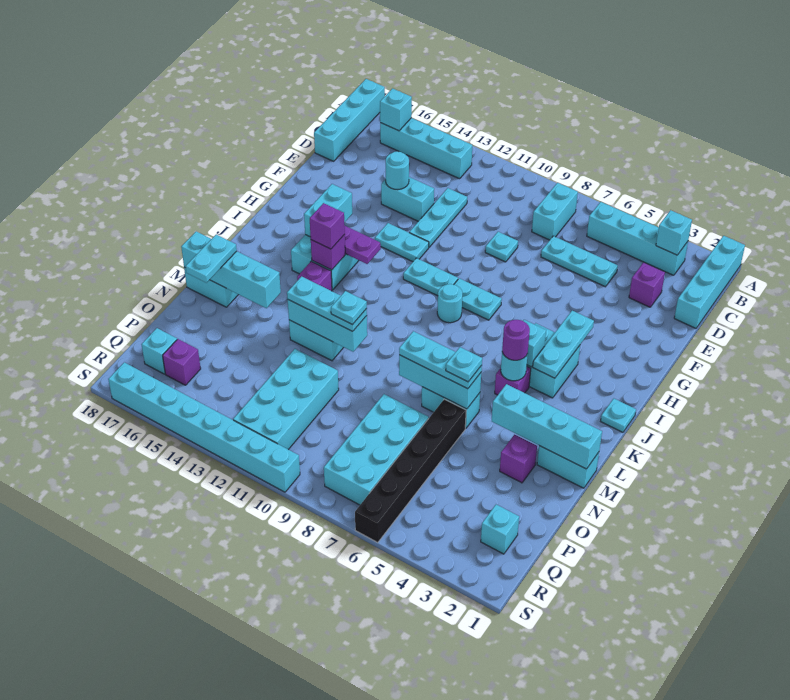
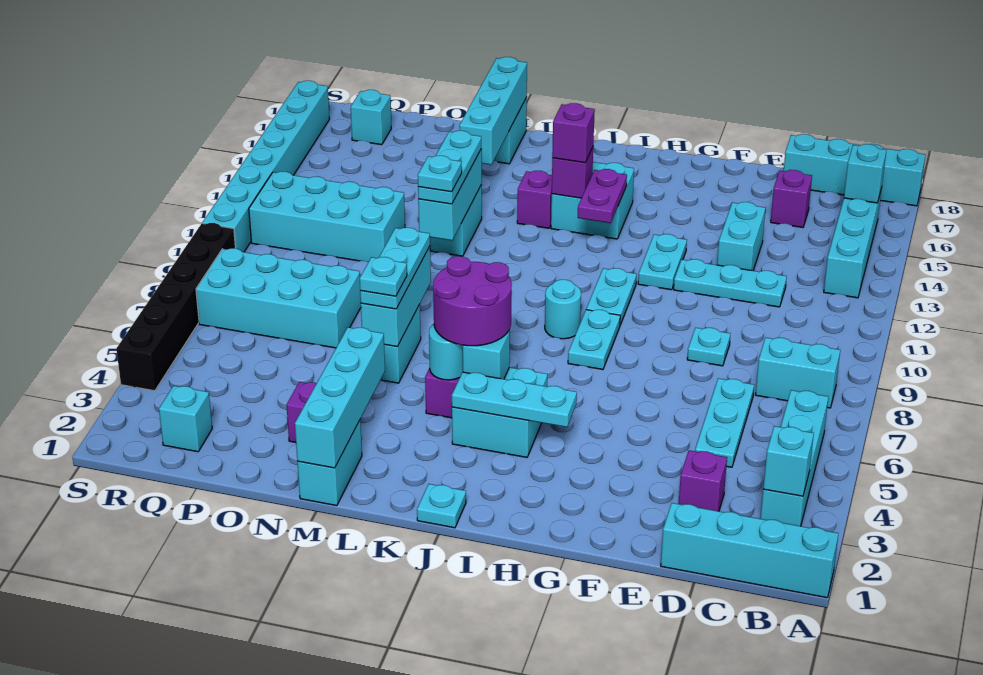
cyan 1x1 round brick [386,151,409,190] -> none
cyan 1x2 brick [304,184,352,236] -> none
purple 1x1 round brick [502,320,530,360] -> purple 2x2 round brick [433,256,512,346]
cyan 1x2 plate [186,235,237,283] -> none
black 1x6 brick [355,399,466,542] -> black 1x6 brick turned to [116,223,235,391]
purple 1x1 brick [163,339,201,385] -> purple 1x1 brick moved to [771,170,812,228]

